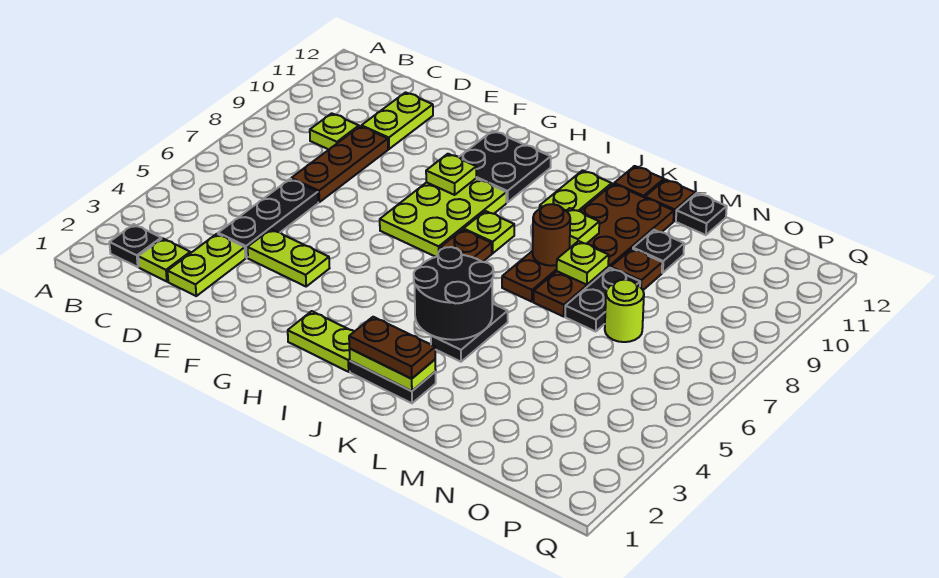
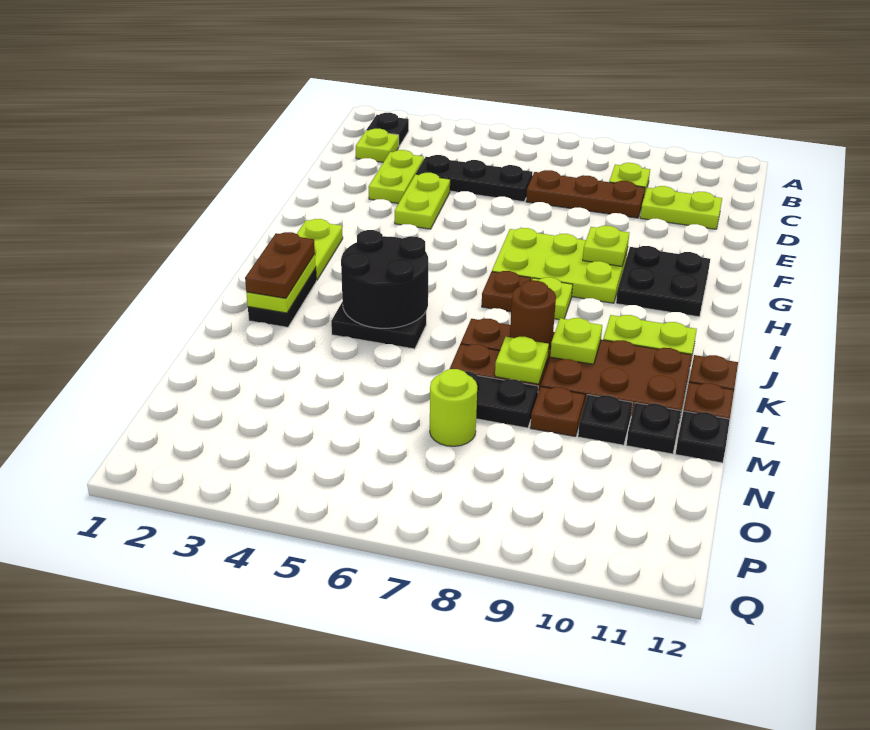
lime 1x2 plate [168,234,245,296] -> lime 1x2 plate turned to [369,150,424,204]
none -> black 1x1 plate [626,403,681,454]

